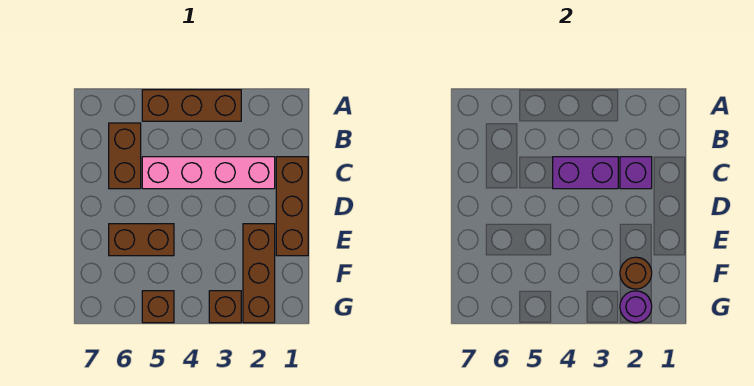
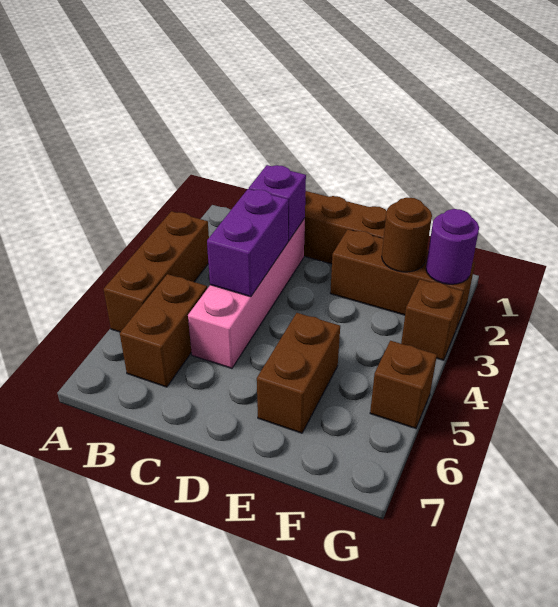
brown 1x2 brick [109,123,141,189] -> brown 1x2 brick turned to [120,274,207,387]

